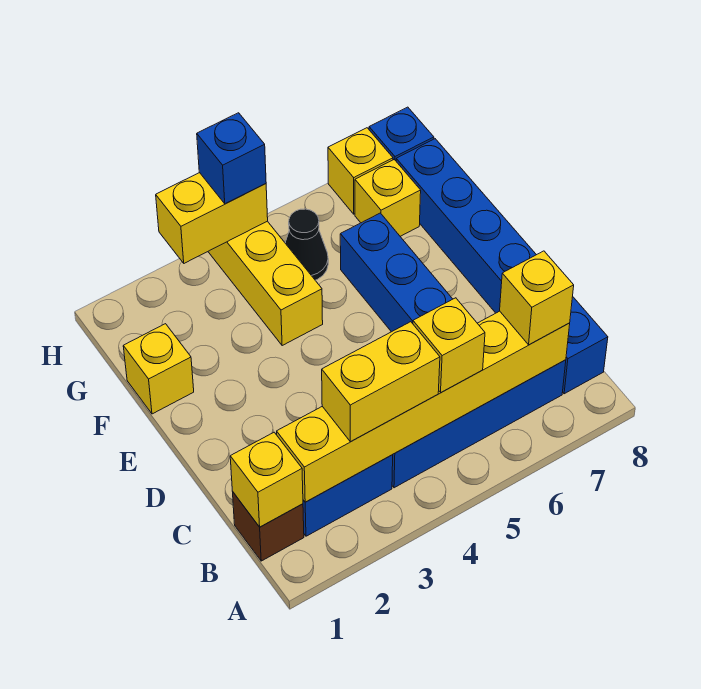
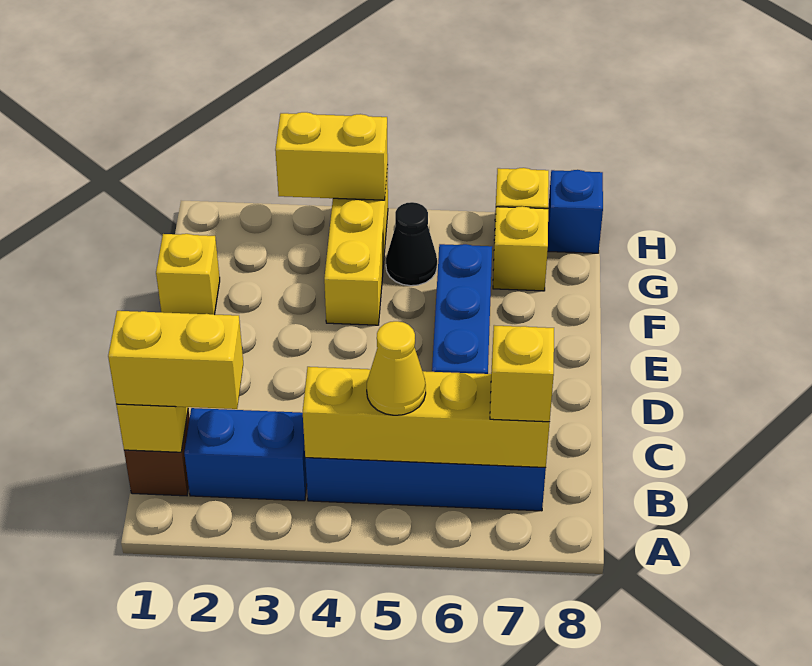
yellow 1x6 brick [277,311,570,502] -> yellow 1x4 brick [303,367,550,468]
yellow 1x2 brick [322,322,440,442] -> yellow 1x2 brick moved to [108,311,243,409]
yellow 1x1 brick [413,298,485,392] -> yellow 1x1 cone [367,321,426,415]
blue 1x6 brick [396,139,608,394] -> none
blue 1x1 brick [197,113,266,204] -> none

